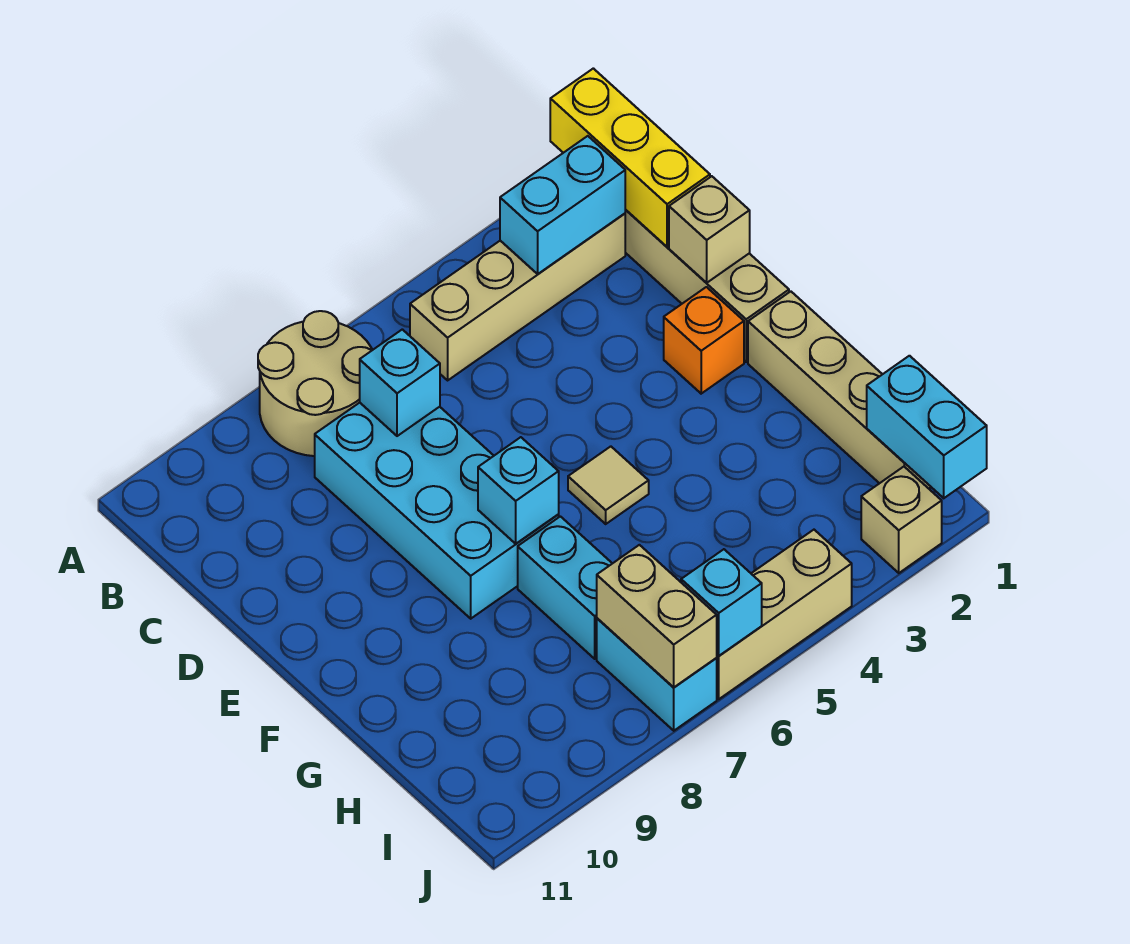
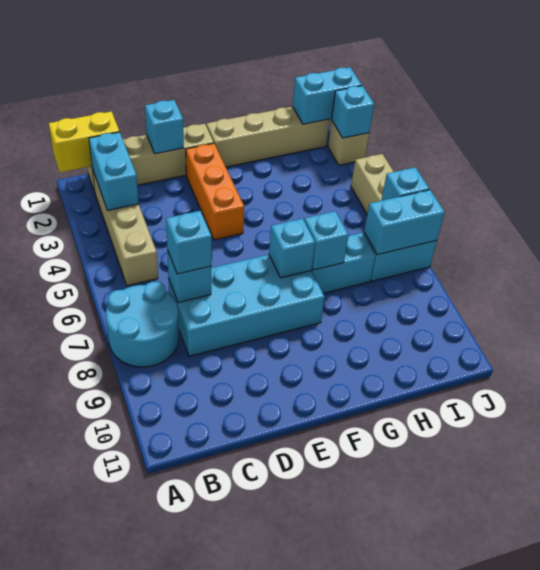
yellow 1x3 brick [550,68,710,247] -> yellow 1x2 brick [49,111,120,172]
tan 2x2 round brick [258,311,372,456] -> cyan 2x2 round brick [106,282,179,367]
none -> cyan 1x1 brick [166,211,212,274]
tan 1x1 brick [669,176,750,283] -> cyan 1x1 brick [145,100,184,154]
orange 1x1 brick [664,287,744,394] -> orange 1x3 brick [186,143,244,240]
tan 1x1 tile [568,446,649,524] -> none
none -> cyan 1x1 brick [304,211,348,270]
tan 1x2 brick [597,545,717,687] -> cyan 1x2 brick [364,190,445,255]
none -> cyan 1x1 brick [332,86,374,138]

